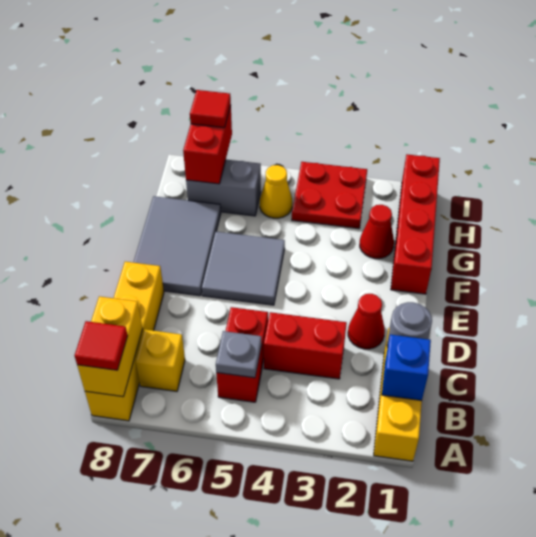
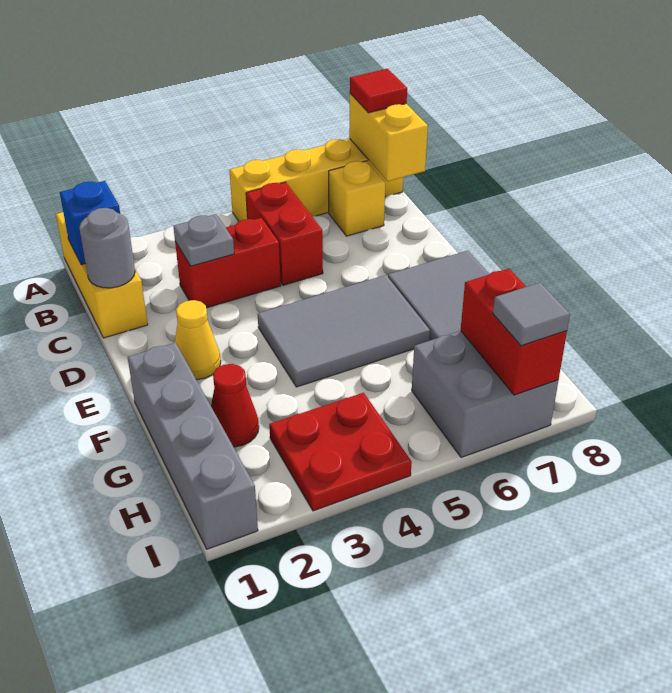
yellow 1x4 brick [85,262,164,421] -> yellow 1x4 brick turned to [229,139,403,221]
grey 1x1 plate [216,331,262,378] -> grey 1x1 plate moved to [173,214,234,266]
red 1x1 cone [348,294,385,349] -> none
grey 2x2 tile [202,232,285,305] -> grey 2x3 tile [258,275,430,387]
red 1x4 brick [391,154,440,294] -> grey 1x4 brick [128,343,258,549]
yellow 1x1 cone [260,165,292,218] -> yellow 1x1 cone moved to [175,300,221,380]
grey 1x2 brick [186,160,261,216] -> grey 2x2 brick [412,331,558,457]
red 1x1 tile [190,90,231,128] -> grey 1x1 tile [493,283,570,346]

